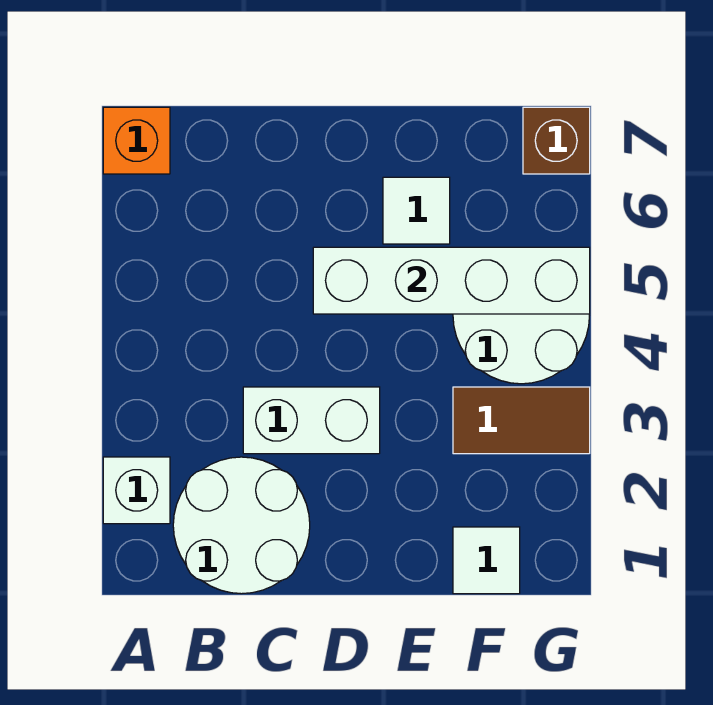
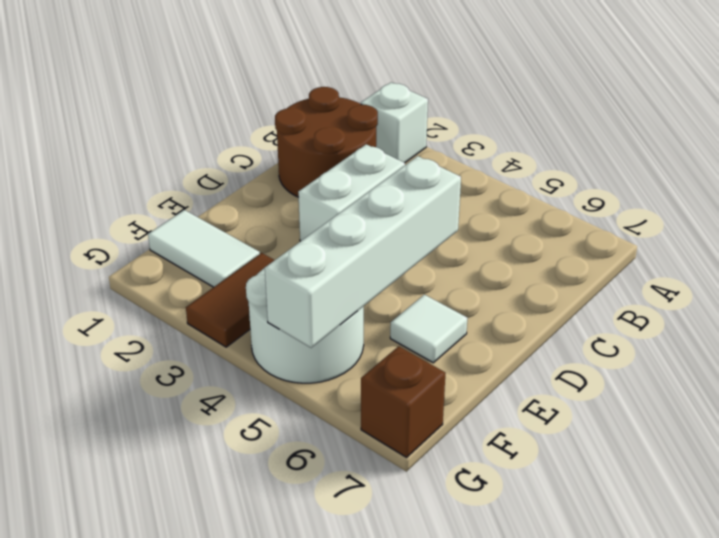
orange 1x1 brick [103,107,170,174] -> none
white 2x2 round brick [173,457,310,594] -> brown 2x2 round brick [275,87,378,197]
white 1x1 tile [453,527,520,594] -> white 1x2 tile [148,210,260,287]

